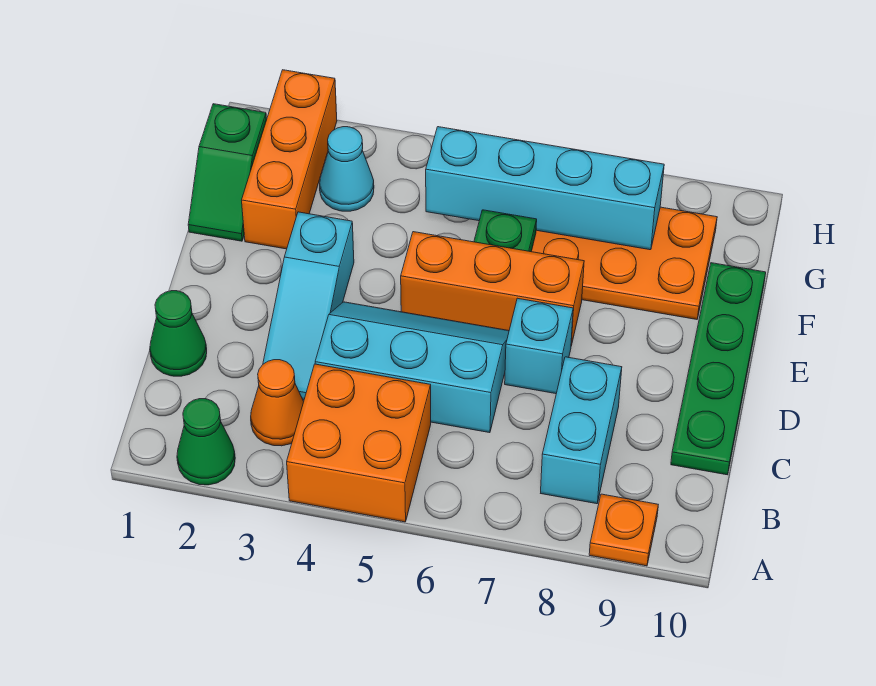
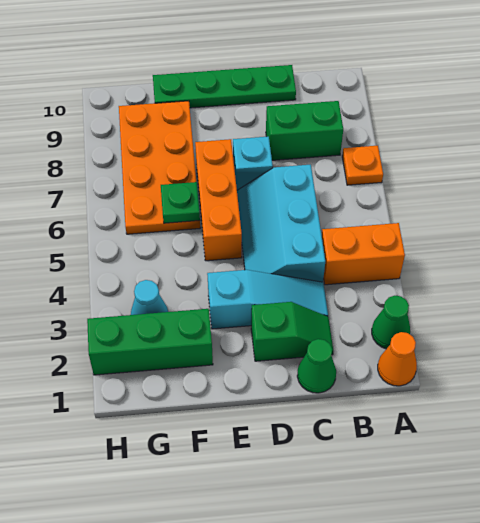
orange 2x2 brick [287,364,431,522] -> orange 1x2 brick [322,223,405,285]
orange 1x1 plate [589,494,658,566] -> orange 1x1 plate moved to [342,146,383,185]
orange 1x1 cone [251,360,304,446] -> orange 1x1 cone moved to [378,332,417,386]
cyan 1x2 brick [541,357,622,504] -> green 1x2 brick [266,101,343,160]
green 1x2 slope [188,104,267,241] -> green 1x2 slope moved to [251,302,333,361]
orange 1x3 brick [242,70,337,249] -> green 1x3 brick [87,309,213,375]
cyan 1x4 brick [426,127,664,250] -> none

